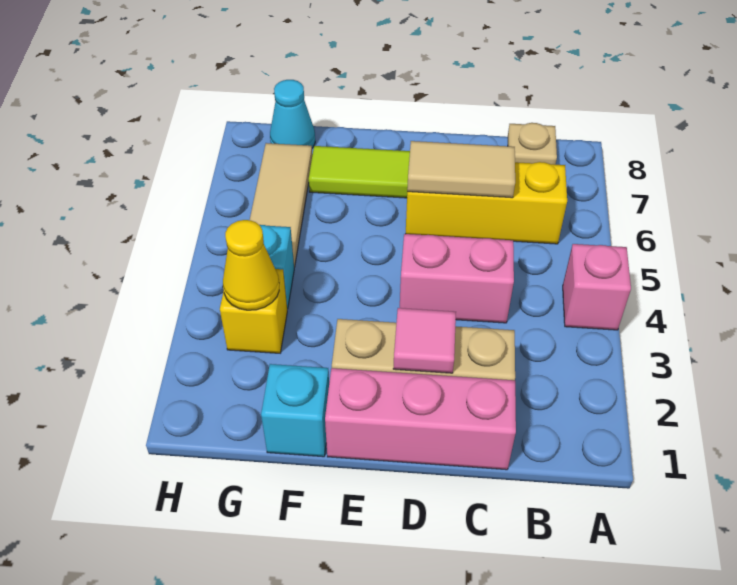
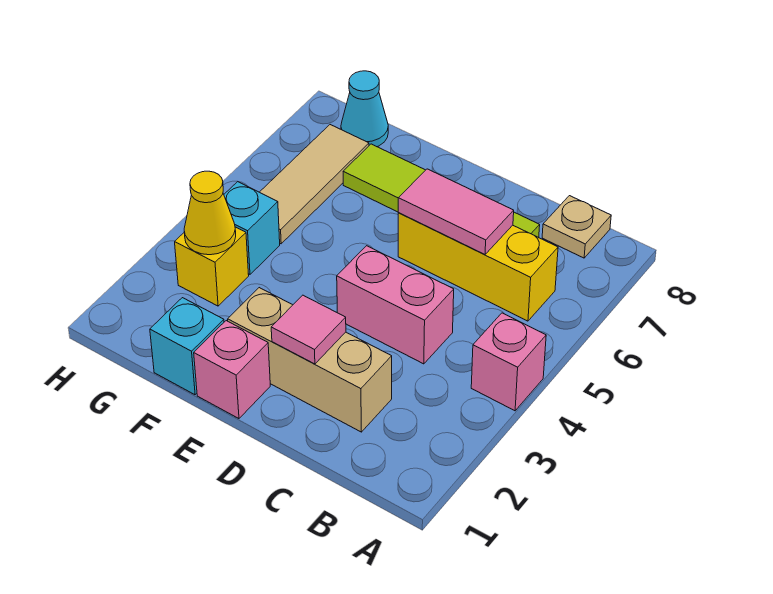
pink 1x3 brick [325,368,516,470] -> pink 1x1 brick [194,321,270,419]
tan 1x2 tile [407,141,515,198] -> pink 1x2 tile [398,169,514,254]

